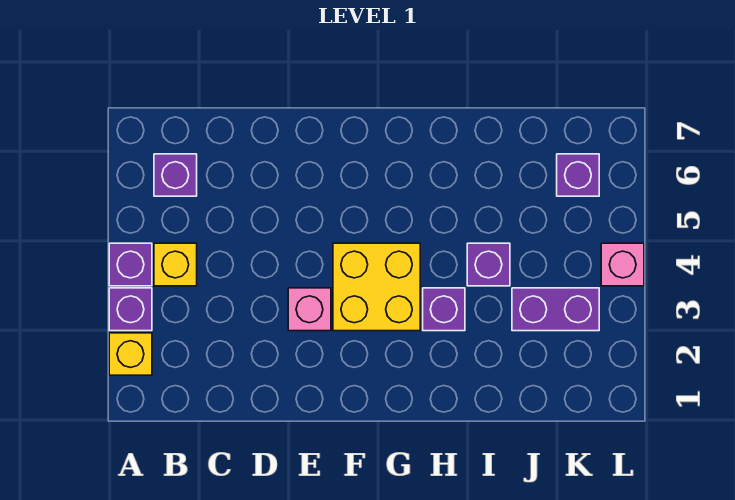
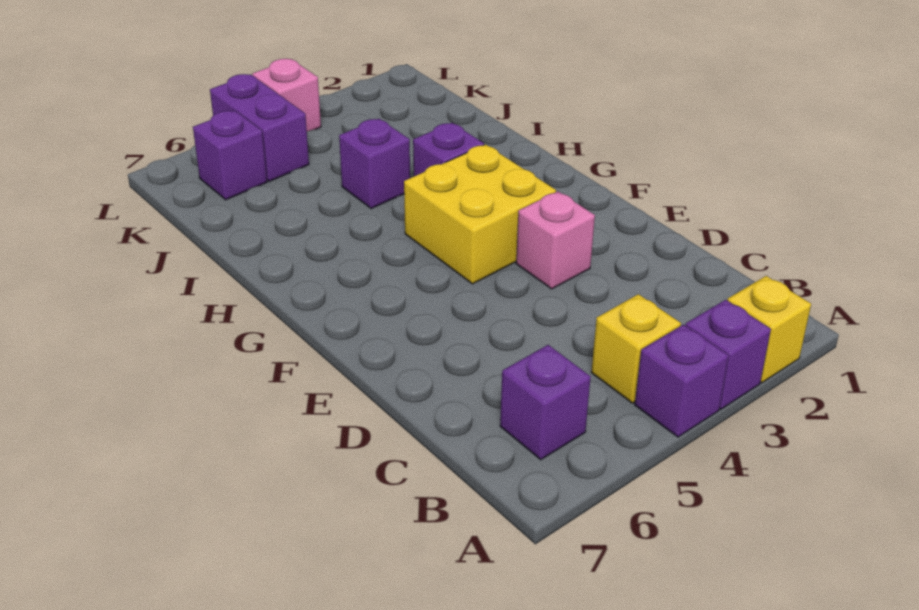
purple 1x2 brick [512,288,599,331] -> purple 1x2 brick moved to [210,74,309,182]

